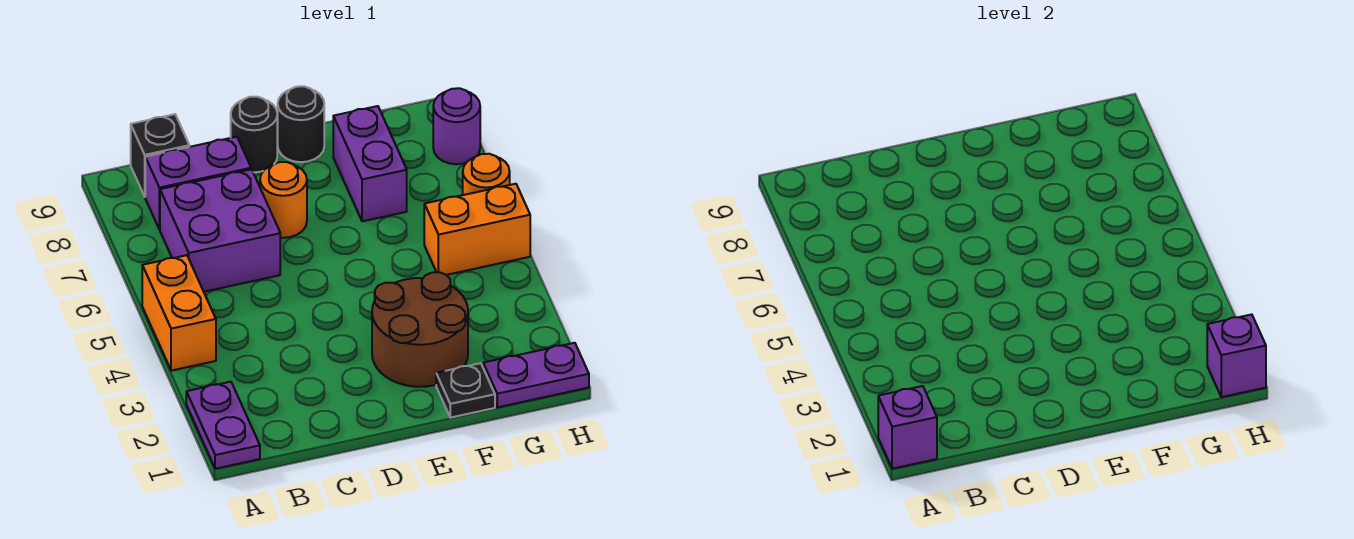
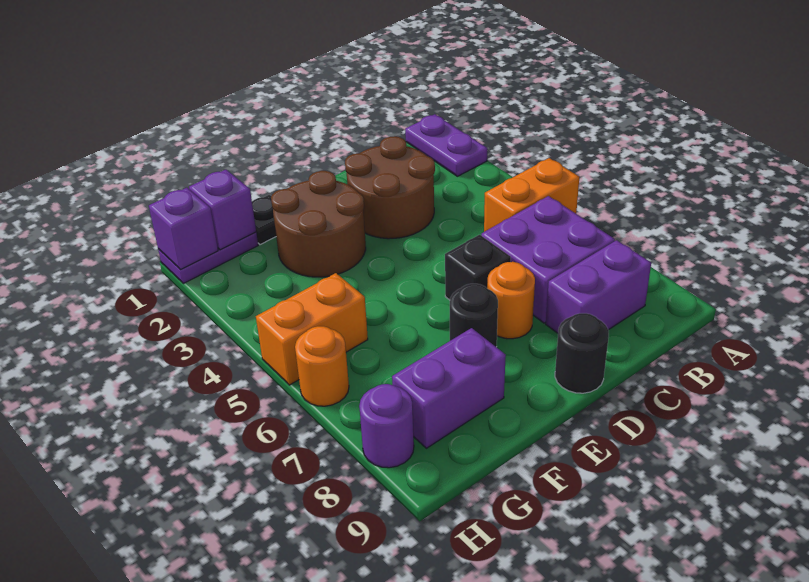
purple 1x1 brick [878,386,937,469] -> purple 1x1 brick moved to [189,170,256,250]
orange 1x2 brick [142,255,216,371] -> orange 1x2 brick turned to [484,158,579,232]
black 1x1 brick [131,114,189,196] -> black 1x1 brick moved to [445,235,511,300]
none -> brown 2x2 round brick [345,136,435,239]
black 1x1 round brick [278,86,324,162] -> black 1x1 round brick moved to [450,284,498,347]
purple 1x2 brick [333,106,407,221] -> purple 1x2 brick turned to [392,328,506,448]

